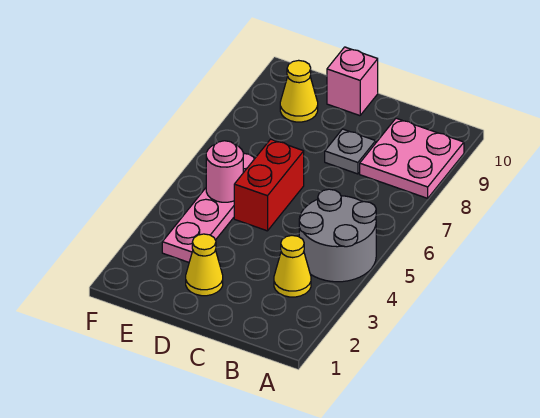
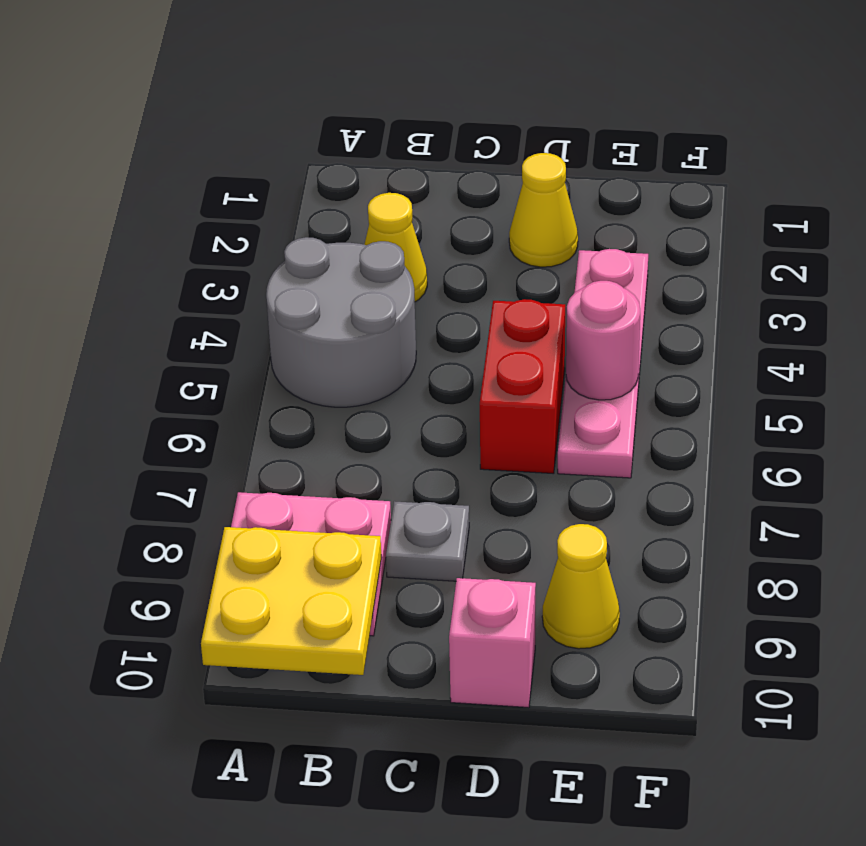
none -> yellow 2x2 plate [201,527,382,675]

